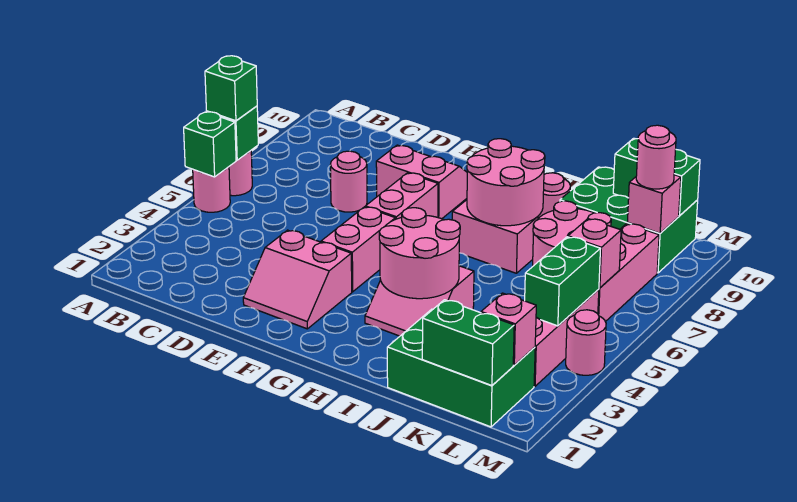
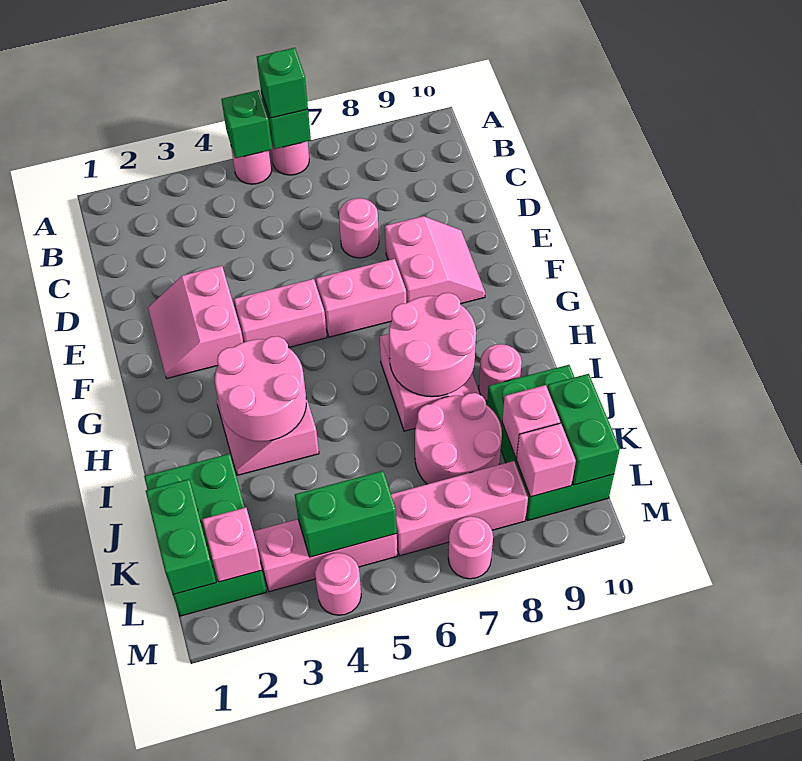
pink 1x1 brick [568,219,621,288] -> pink 1x1 brick moved to [502,385,560,458]
pink 1x1 round brick [636,125,676,189] -> pink 1x1 round brick moved to [448,516,493,579]

